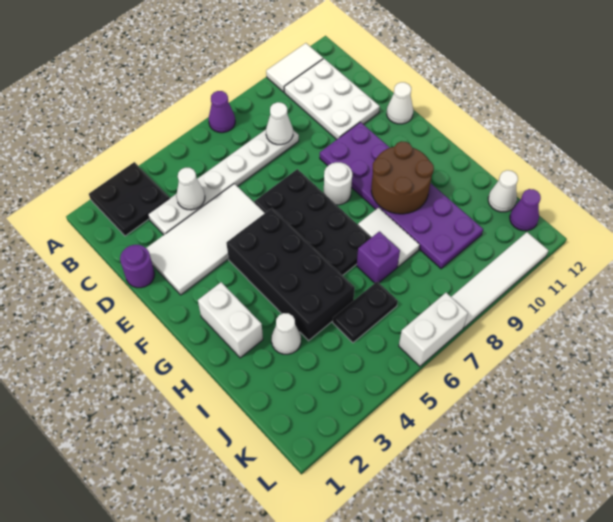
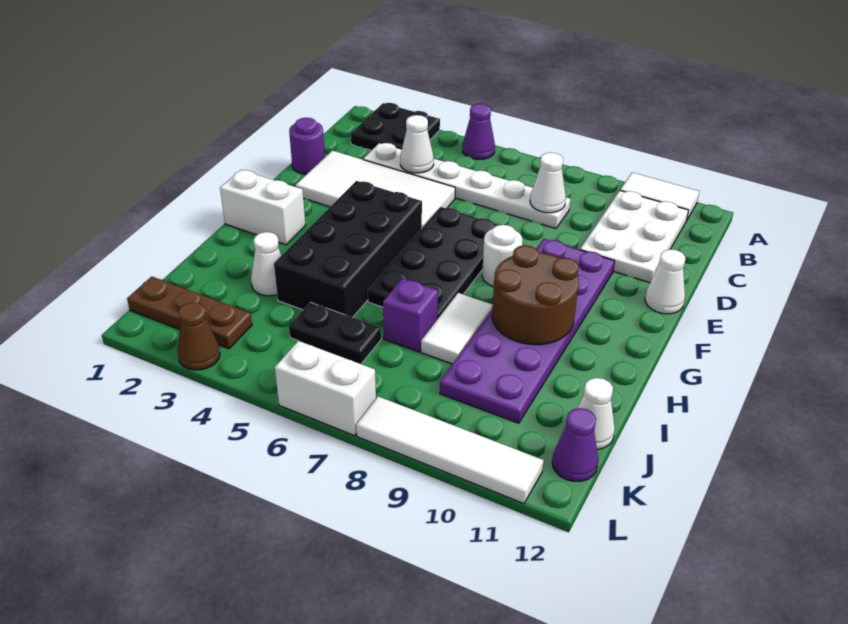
purple 1x1 cone [209,91,235,133] -> purple 1x1 cone moved to [463,104,495,159]
white 1x2 brick [198,282,263,358] -> white 1x2 brick turned to [220,170,306,245]
none -> brown 1x3 plate [127,276,252,349]
none -> brown 1x1 cone [178,302,220,370]

